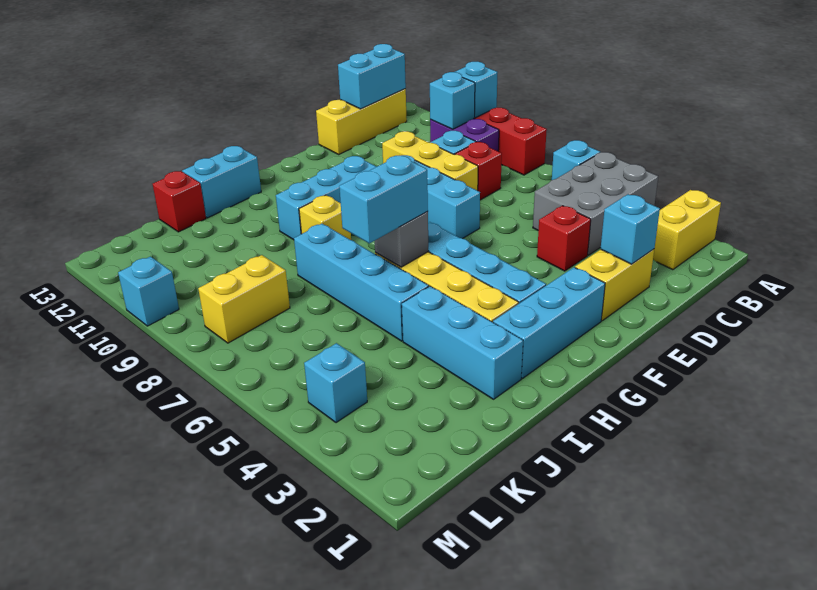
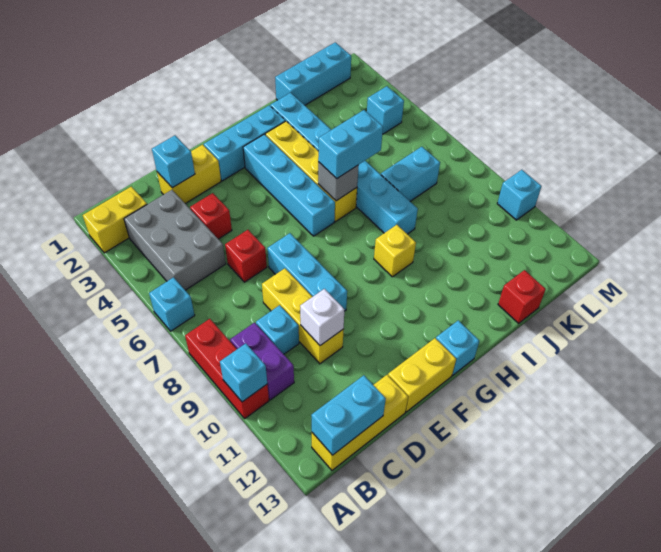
grey 2x3 brick [533,152,658,255] -> grey 2x3 brick turned to [124,190,226,290]
cyan 1x1 brick [430,72,475,129] -> cyan 1x1 brick moved to [436,320,479,375]
red 1x1 brick [455,142,502,200] -> red 1x1 brick moved to [225,230,267,282]
none -> white 1x1 brick [300,289,344,346]
cyan 1x3 brick [276,156,376,240] -> cyan 1x3 brick moved to [275,42,351,105]
cyan 1x2 brick [182,146,261,218] -> cyan 1x2 brick moved to [381,147,440,201]
yellow 1x2 brick [198,255,290,343] -> yellow 1x2 brick moved to [388,338,456,412]

